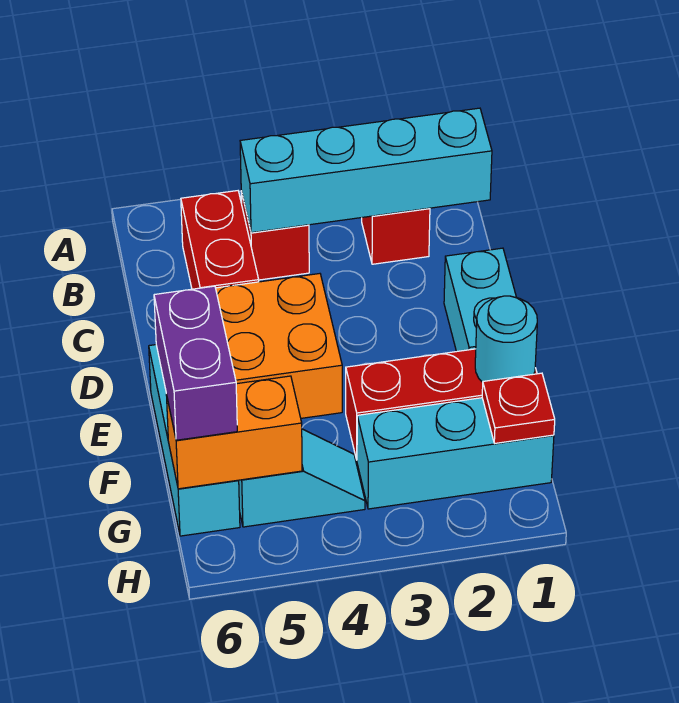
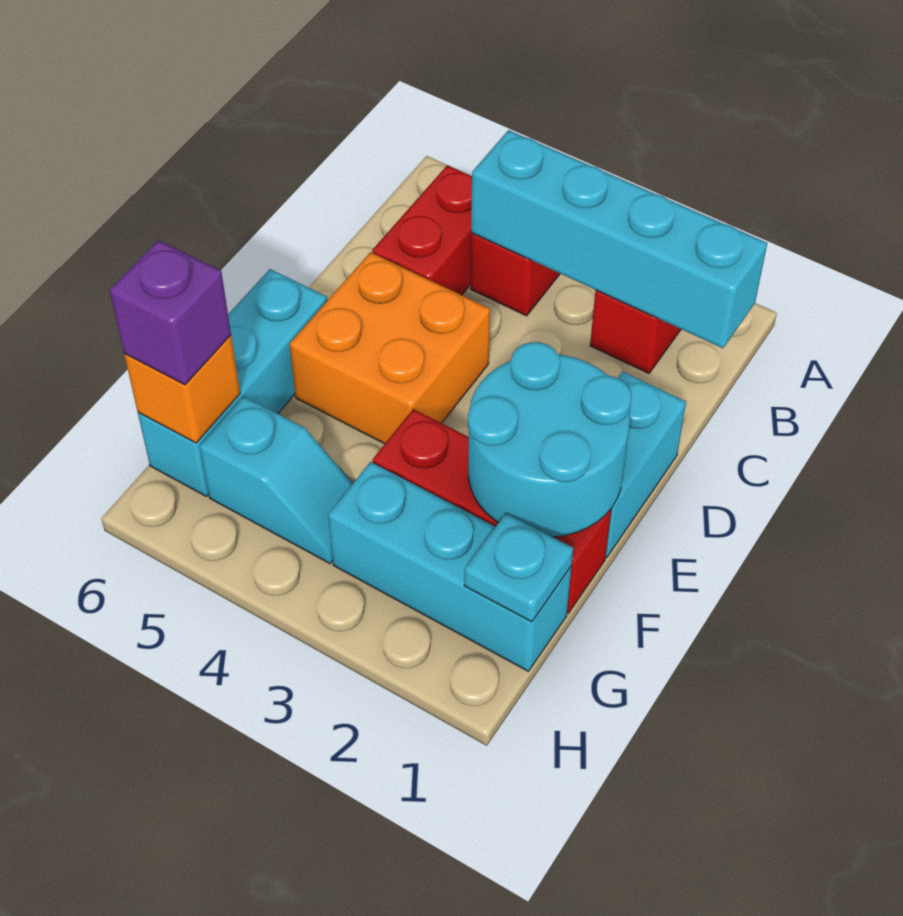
cyan 1x1 round brick [475,296,537,382] -> cyan 2x2 round brick [468,342,631,537]
purple 1x2 brick [154,286,237,440] -> purple 1x1 brick [110,240,231,385]
red 1x1 plate [482,373,555,443] -> cyan 1x1 plate [464,513,573,622]
orange 1x2 brick [166,376,302,489] -> orange 1x1 brick [124,335,240,443]

